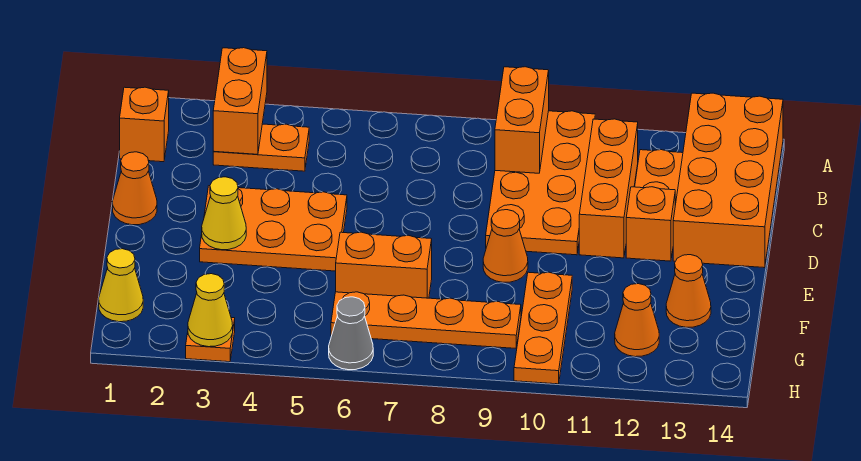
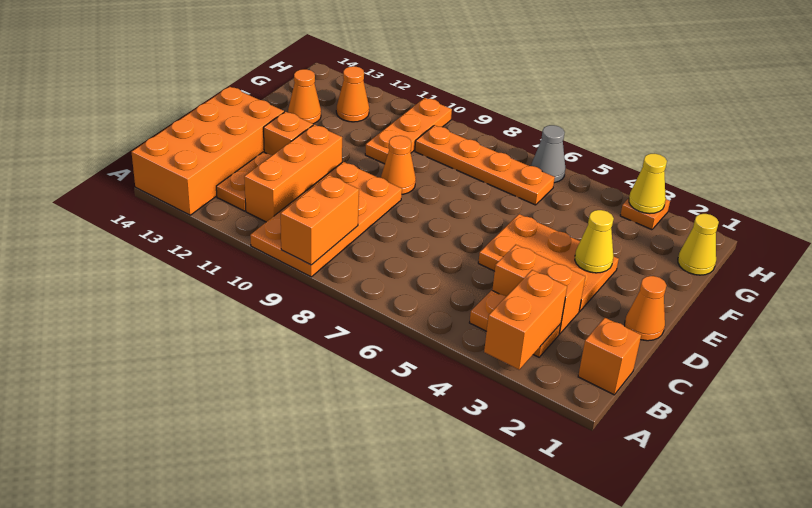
orange 1x2 brick [336,232,432,298] -> orange 1x2 brick moved to [492,245,585,334]

